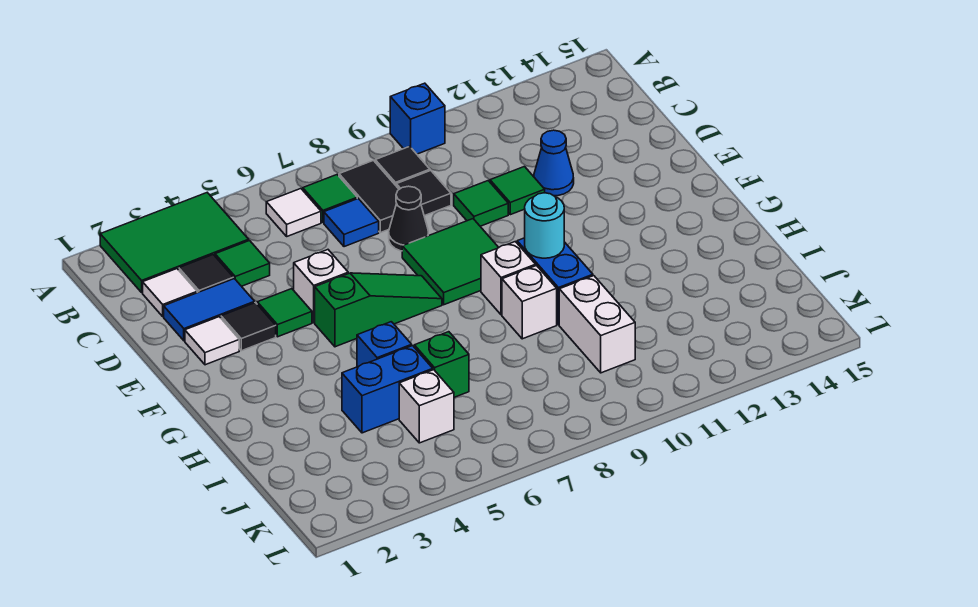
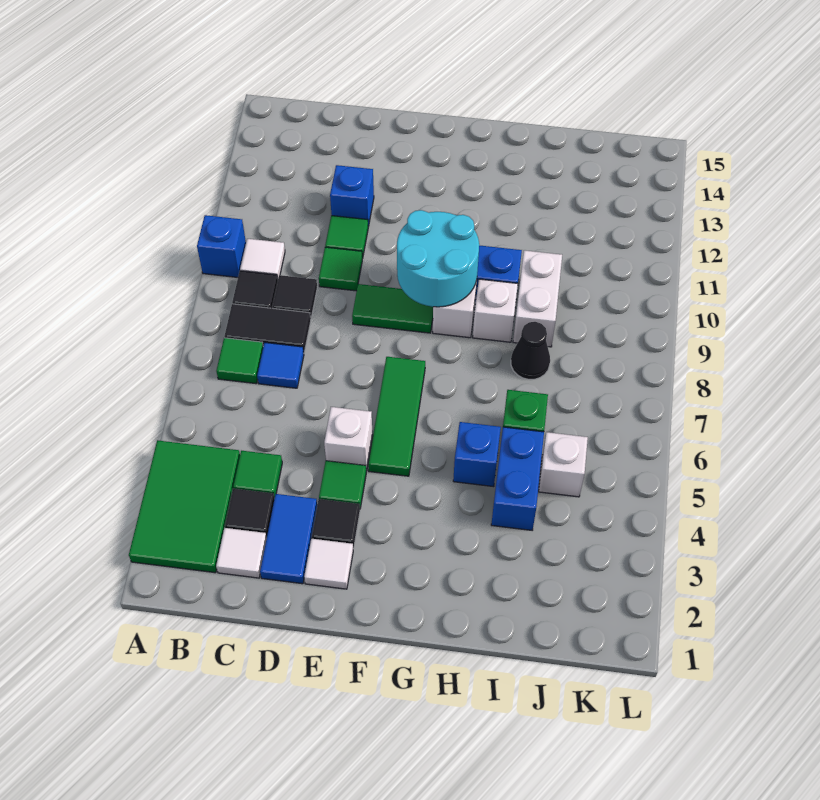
white 1x1 tile [266,189,321,236] -> white 1x1 tile moved to [240,239,285,278]
black 1x1 cone [389,186,428,251] -> black 1x1 cone moved to [511,322,550,379]
blue 1x1 cone [534,130,574,196] -> blue 1x1 brick [330,165,374,227]
green 2x2 tile [402,219,499,305] -> green 1x2 tile [352,284,433,333]
green 1x3 slope [315,273,442,347] -> green 1x3 tile [368,357,425,476]
cyan 1x1 round brick [525,193,564,258] -> cyan 2x2 round brick [397,210,479,307]
white 1x2 brick [559,276,635,373] -> white 1x2 brick turned to [513,250,562,347]

